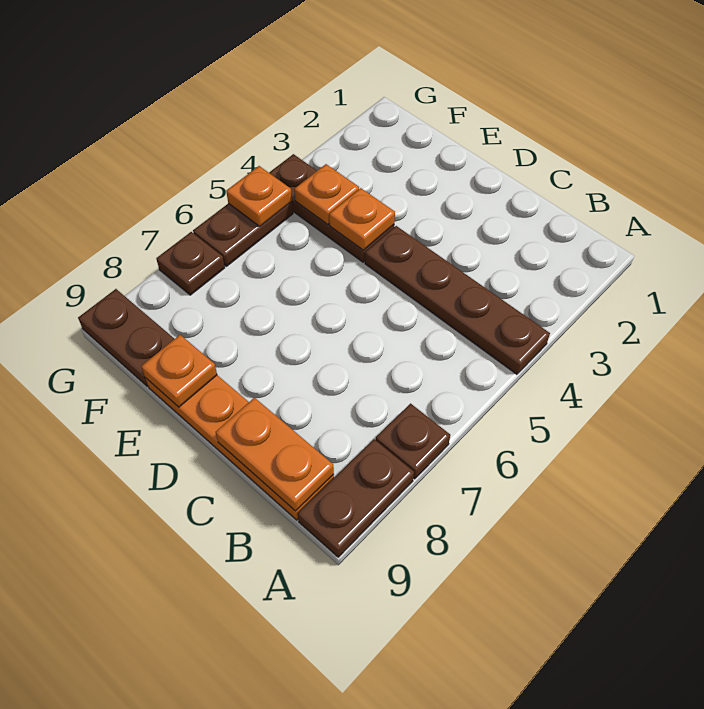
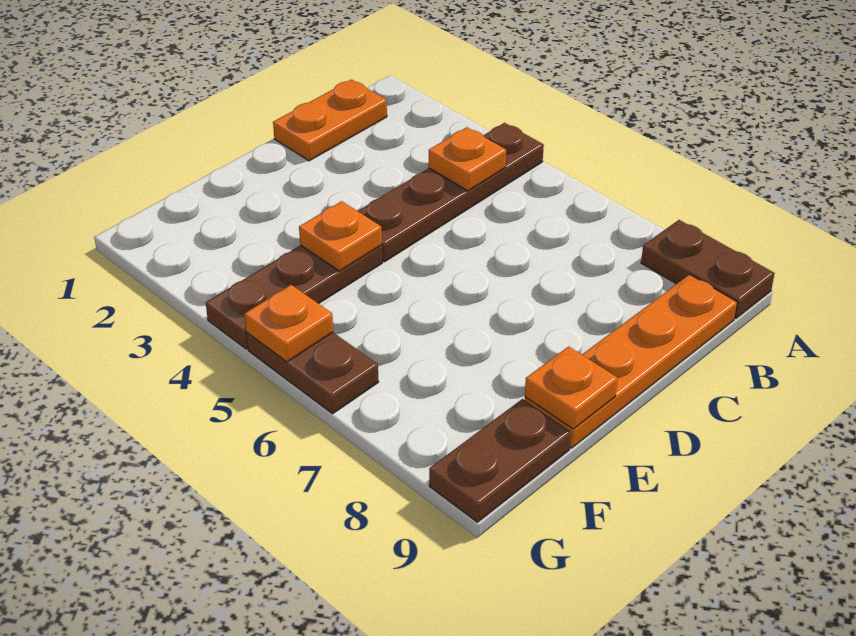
brown 1x1 plate [376,404,450,479] -> none
orange 1x2 plate [216,398,334,511] -> orange 1x2 plate moved to [273,80,387,161]
orange 1x1 plate [294,164,359,225] -> orange 1x1 plate moved to [429,127,506,191]
brown 1x1 plate [156,232,225,295] -> none

